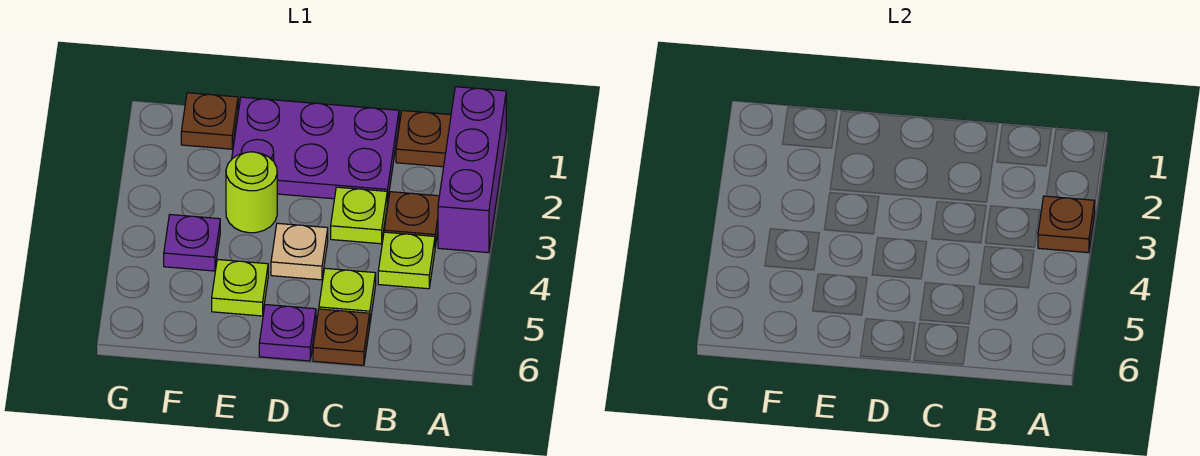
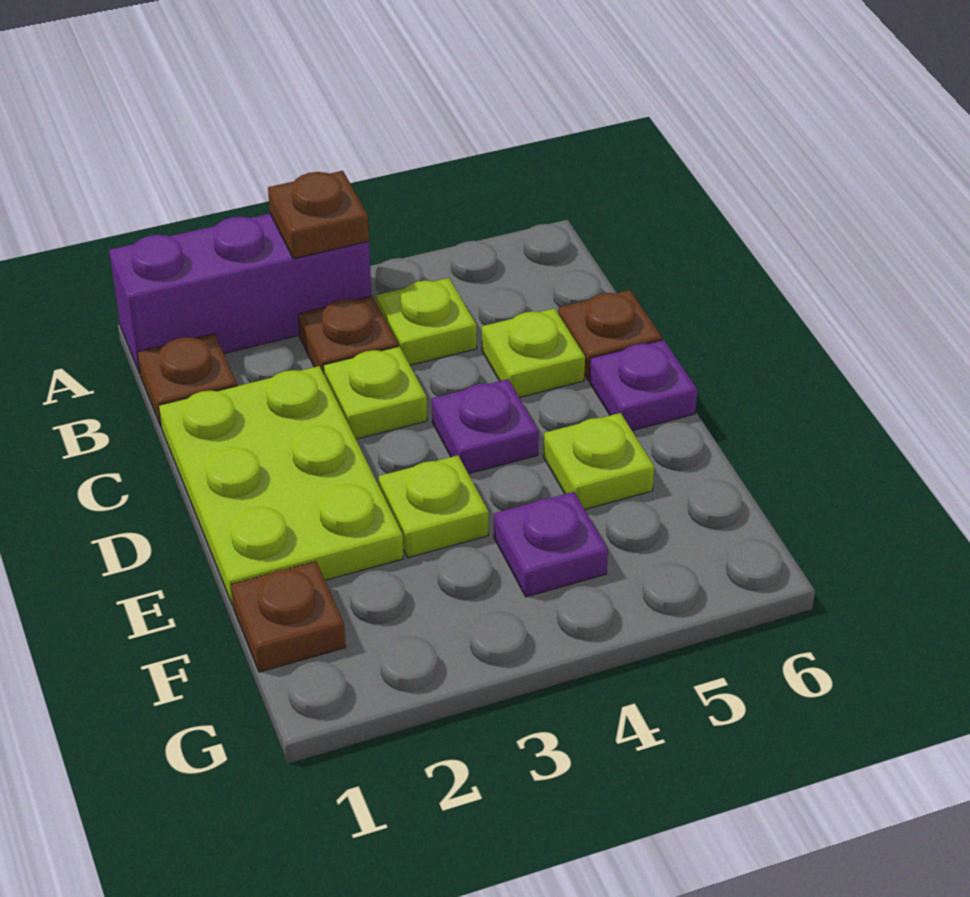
purple 2x3 plate [232,97,399,203] -> lime 2x3 plate [159,366,403,605]
tan 1x1 plate [271,223,328,280] -> purple 1x1 plate [432,379,539,474]
lime 1x1 round brick [226,152,277,233] -> lime 1x1 plate [379,455,489,558]

